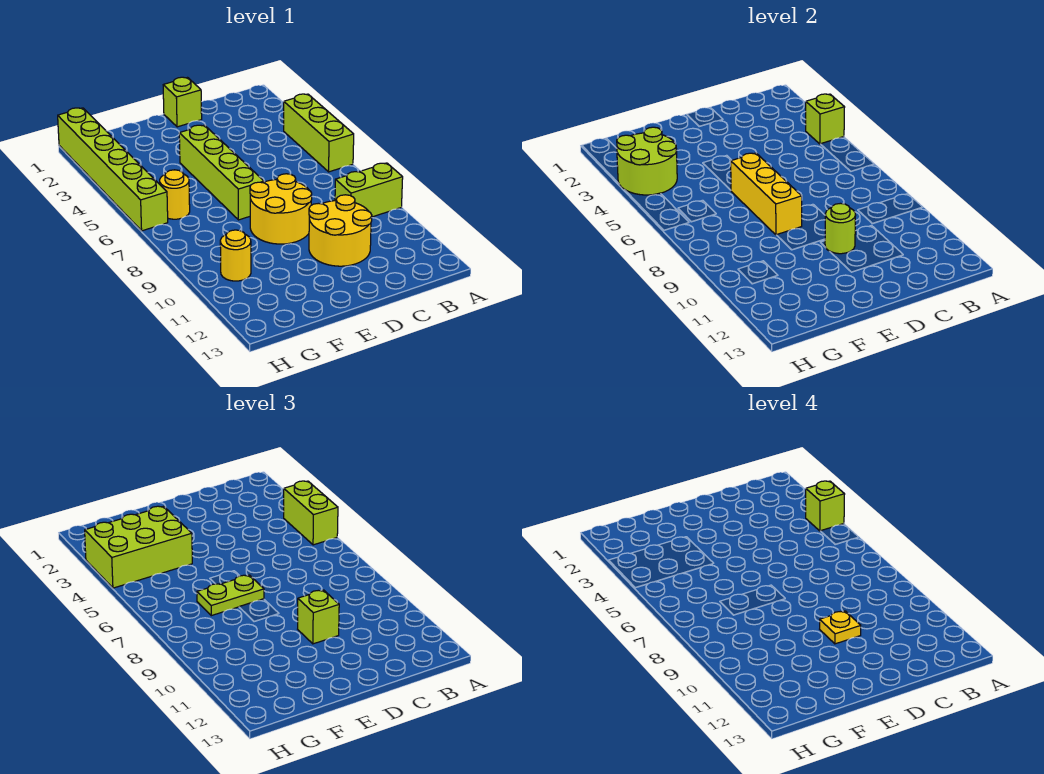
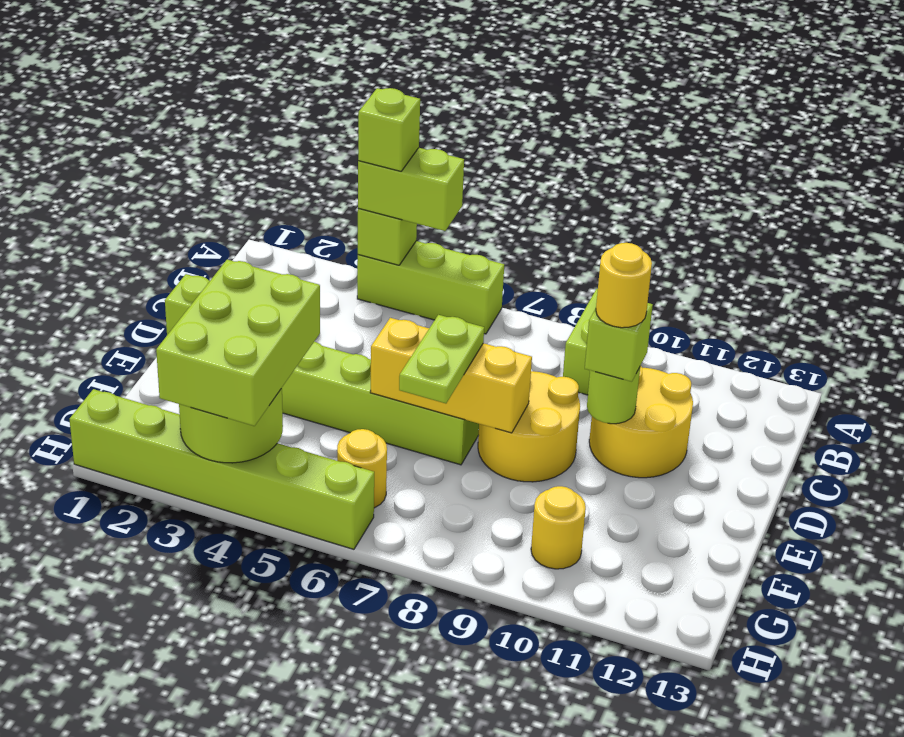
yellow 1x1 plate [820,611,861,644] -> yellow 1x1 round brick [596,243,652,328]

